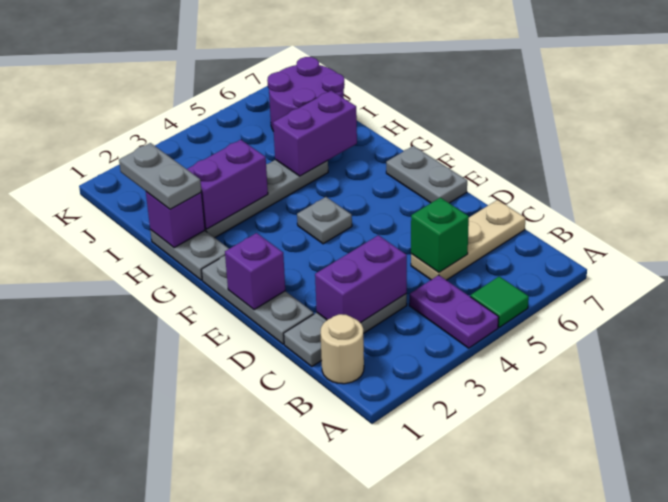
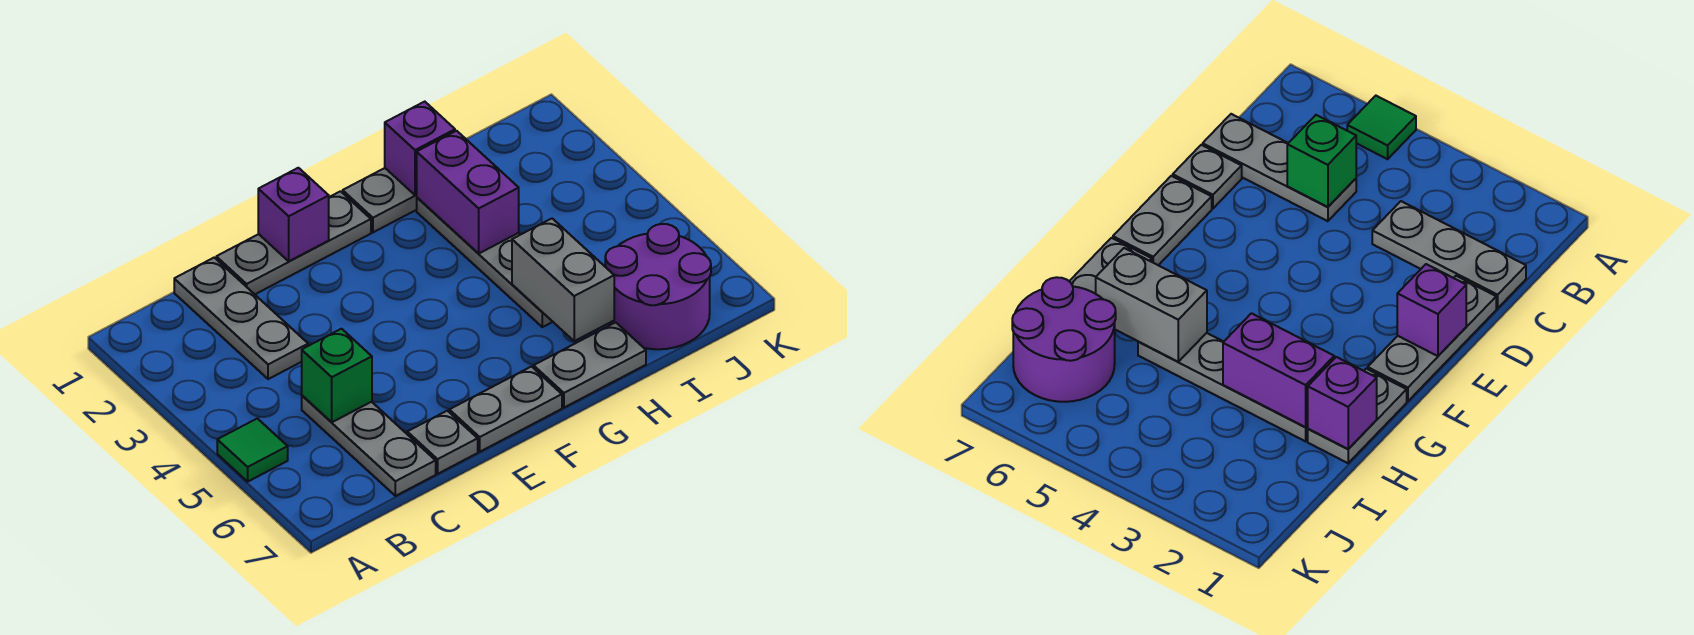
purple 1x2 plate [409,275,499,348] -> none
tan 1x1 round brick [320,314,364,384] -> none
purple 1x2 brick [315,235,407,323] -> none
tan 1x3 plate [411,200,526,280] -> grey 1x3 plate [302,396,436,496]
grey 1x1 plate [297,197,352,244] -> grey 1x1 plate moved to [407,411,478,474]
grey 1x2 plate [119,143,202,209] -> grey 1x2 plate moved to [534,322,646,408]
purple 1x2 brick [273,90,357,176] -> grey 1x2 brick [512,219,614,341]

